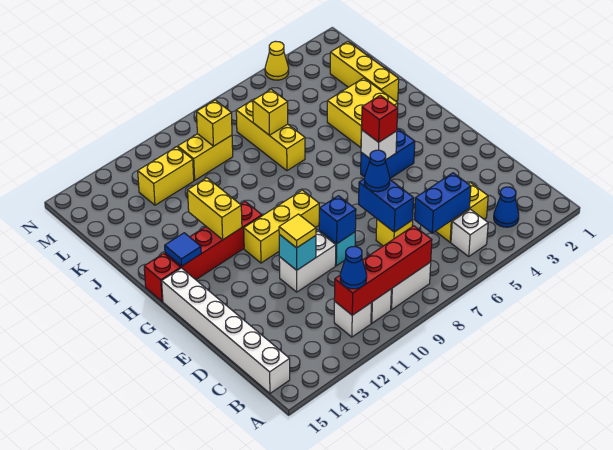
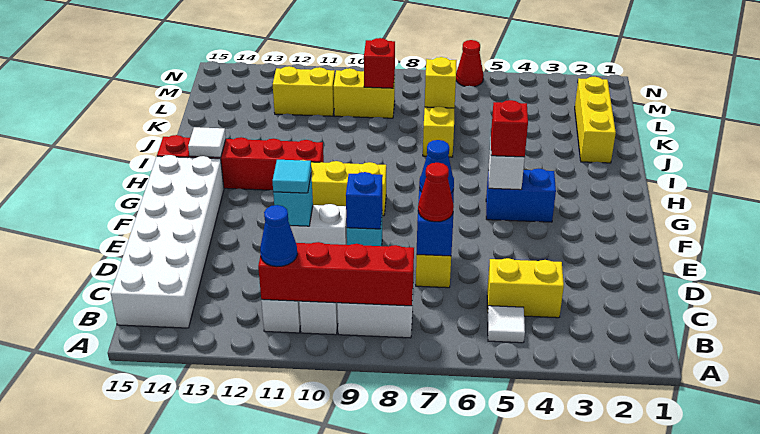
blue 1x1 cone [494,187,519,227] -> none
white 1x1 brick [451,209,488,256] -> white 1x1 tile [488,306,525,343]
white 1x6 brick [162,268,290,393] -> white 2x6 brick [111,155,224,328]
blue 1x2 brick [415,173,471,233] -> none
none -> red 1x1 cone [418,163,454,222]
yellow 1x1 tile [279,214,316,248] -> cyan 1x1 tile [273,160,311,193]
yellow 1x2 brick [188,178,242,239] -> none
blue 1x1 tile [165,233,201,266] -> white 1x1 tile [188,127,226,157]
yellow 2x2 brick [327,78,398,148] -> none
yellow 1x1 brick [197,100,232,146] -> red 1x1 brick [364,38,395,88]
yellow 1x1 cone [265,41,289,80] -> none
none -> red 1x1 cone [456,40,484,87]

